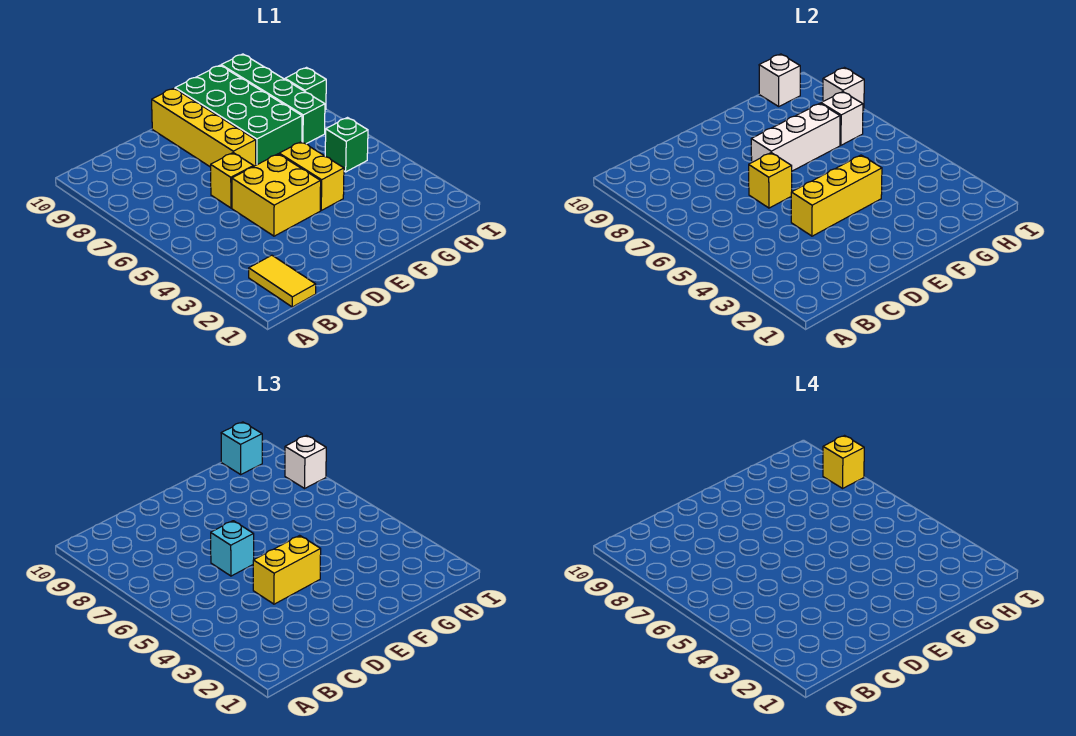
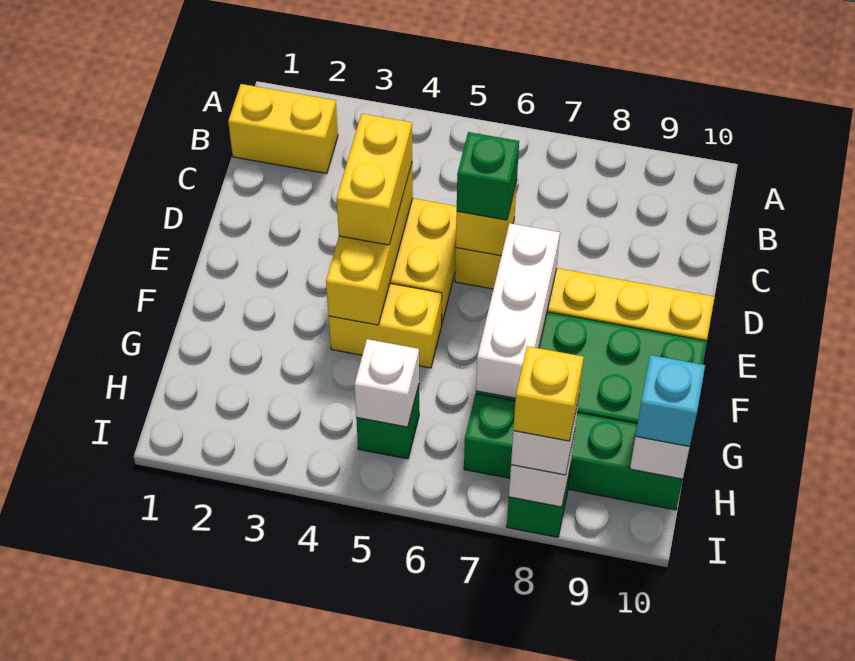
yellow 1x2 tile [249,255,316,307] -> yellow 1x2 brick [228,84,338,174]
cyan 1x1 brick [211,521,254,576] -> green 1x1 brick [457,132,519,220]
white 1x1 brick [821,92,863,145] -> white 1x1 brick moved to [354,339,419,427]

